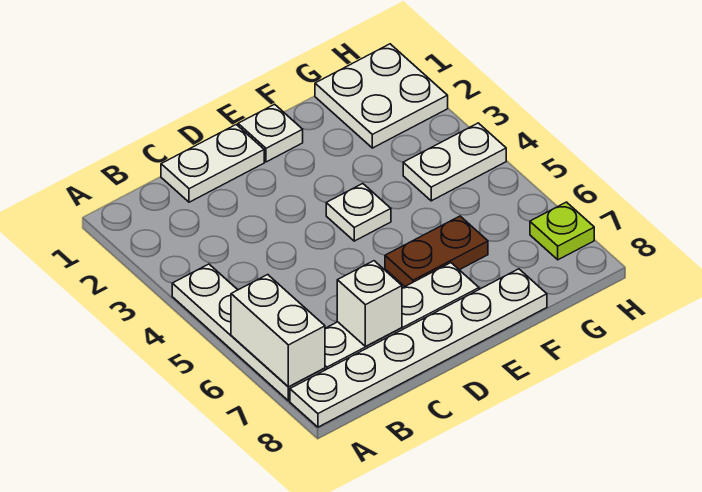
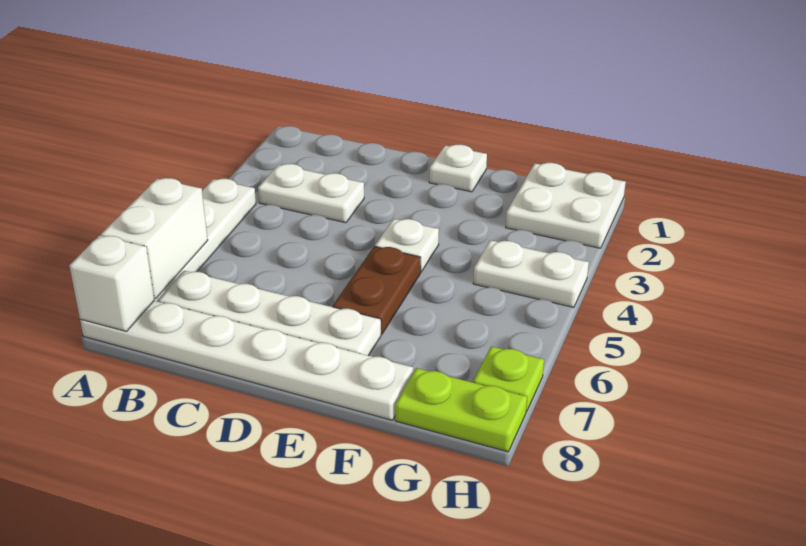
white 1x2 plate [161,125,264,202] -> white 1x2 plate moved to [258,164,364,223]
white 1x1 brick [337,261,402,346] -> white 1x1 brick moved to [69,235,154,331]
brown 1x2 plate [385,216,488,286] -> brown 1x2 plate turned to [333,246,421,334]
none -> lime 1x2 plate [395,368,527,452]

